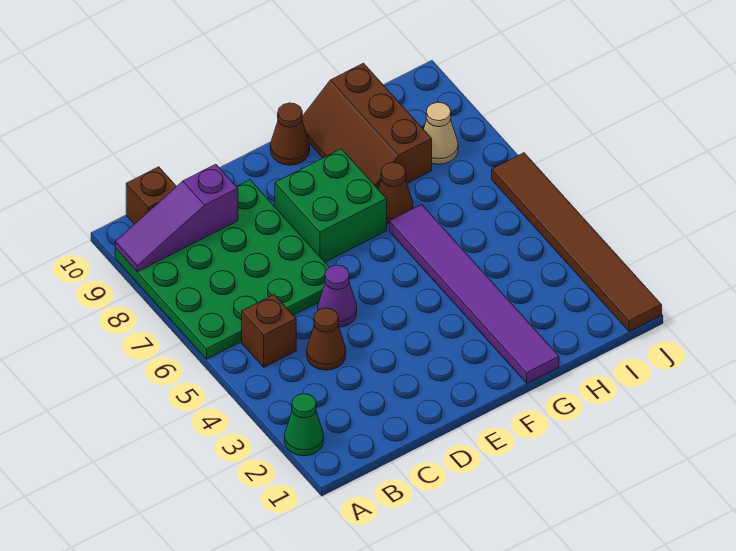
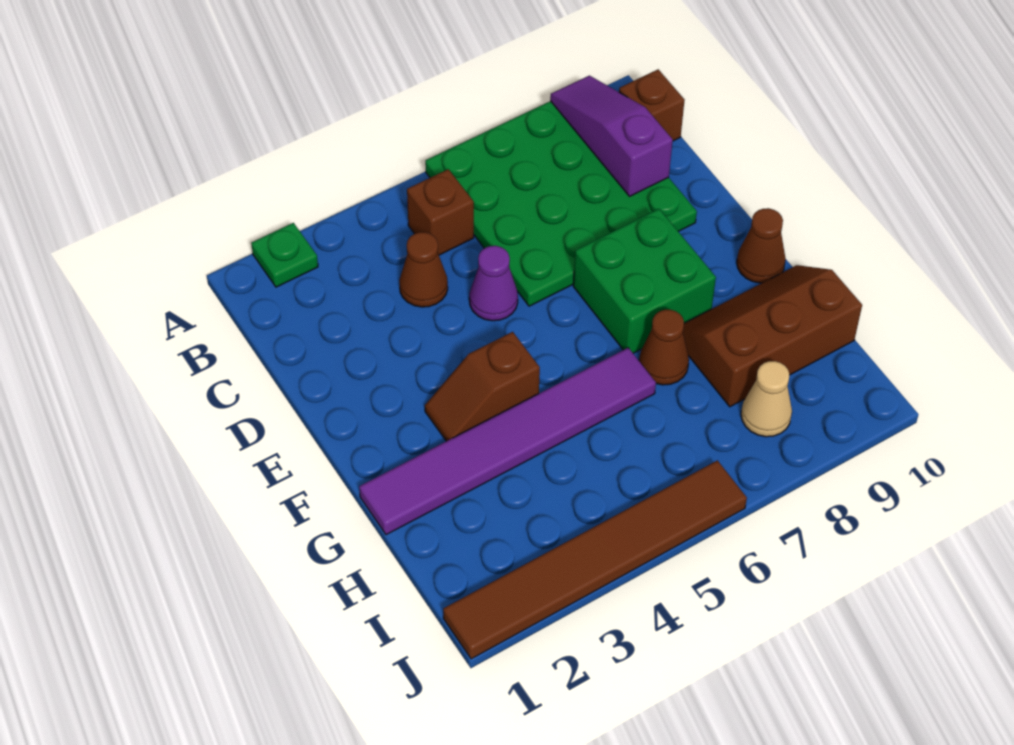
green 1x1 cone [285,394,324,456] -> green 1x1 plate [251,223,318,287]
none -> brown 1x2 slope [425,332,540,441]

